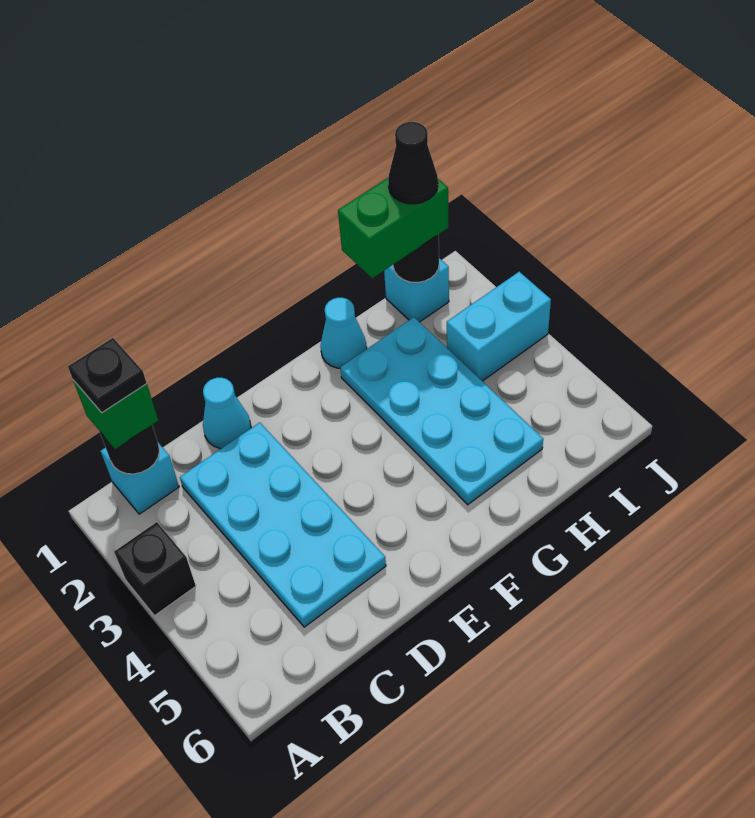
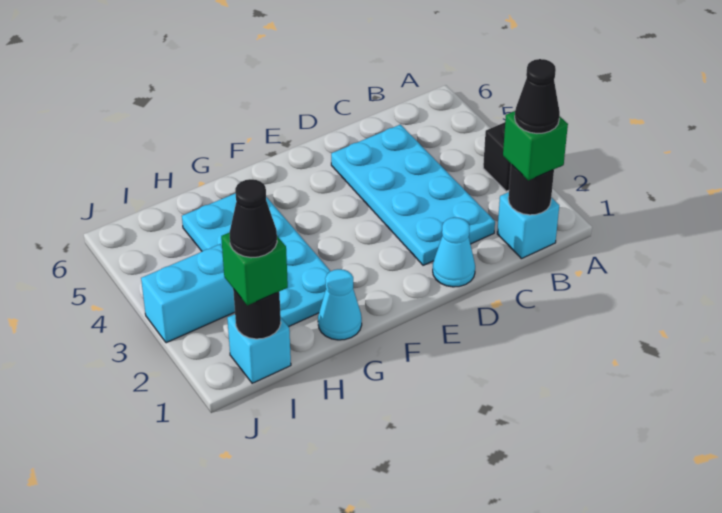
black 1x1 plate [68,338,147,413] -> black 1x1 cone [515,59,560,133]
green 1x2 brick [338,178,448,278] -> green 1x1 brick [221,233,288,305]

